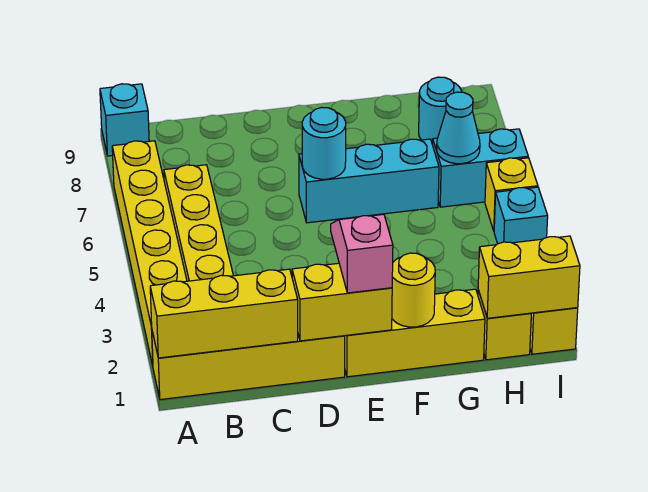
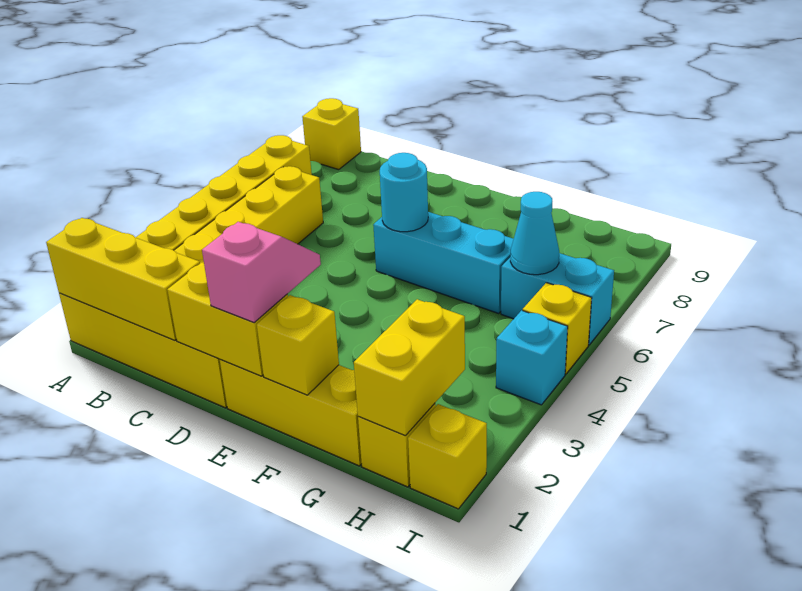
cyan 1x1 brick [100,84,149,156] -> yellow 1x1 brick [302,98,361,170]
yellow 1x1 round brick [392,253,435,327] -> yellow 1x1 brick [257,295,339,395]
yellow 1x2 brick [478,236,580,318] -> yellow 1x2 brick turned to [354,299,465,435]
cyan 1x1 round brick [419,77,462,145] -> none

